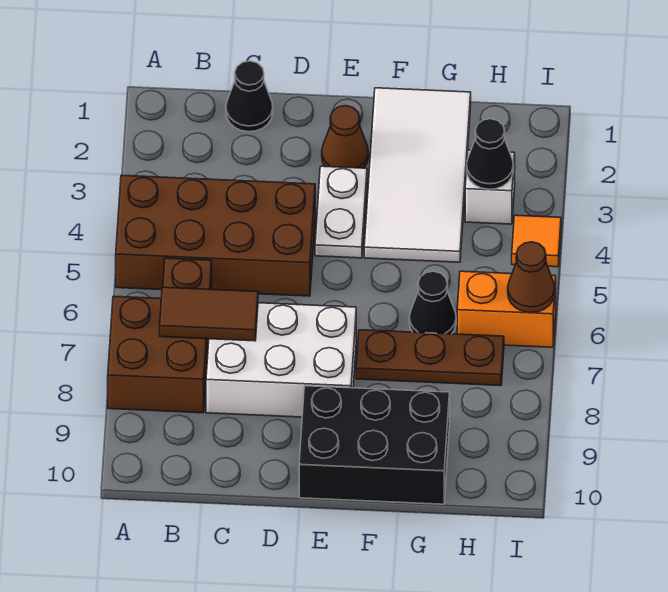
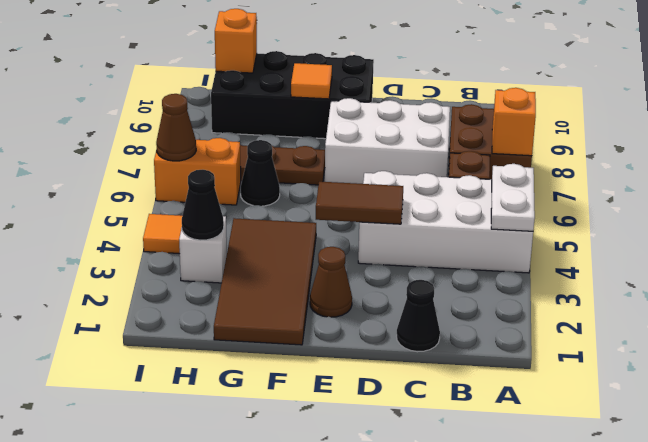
brown 2x4 brick [116,175,315,296] -> white 2x4 brick [358,171,533,273]
none -> orange 1x1 brick [492,88,536,156]
brown 1x2 tile [160,287,258,341] -> brown 1x2 tile moved to [316,182,403,224]
white 1x2 plate [315,166,367,258] -> white 1x2 plate moved to [491,164,535,231]
black 2x3 brick [299,386,450,504] -> black 2x4 brick [211,51,374,139]
white 2x4 tile [364,88,471,262] -> brown 2x4 tile [214,218,316,345]
none -> orange 1x1 tile [291,63,332,99]
none -> orange 1x1 brick [215,9,257,73]

